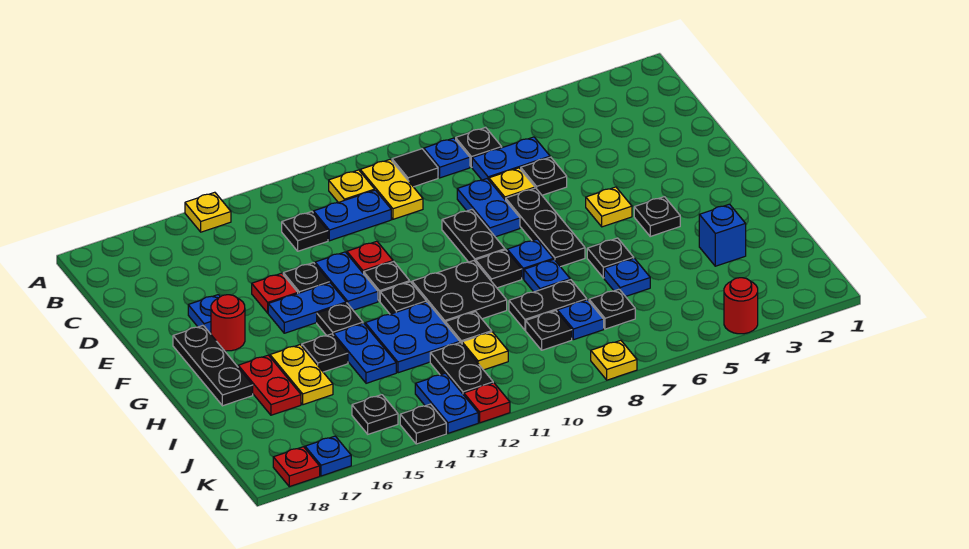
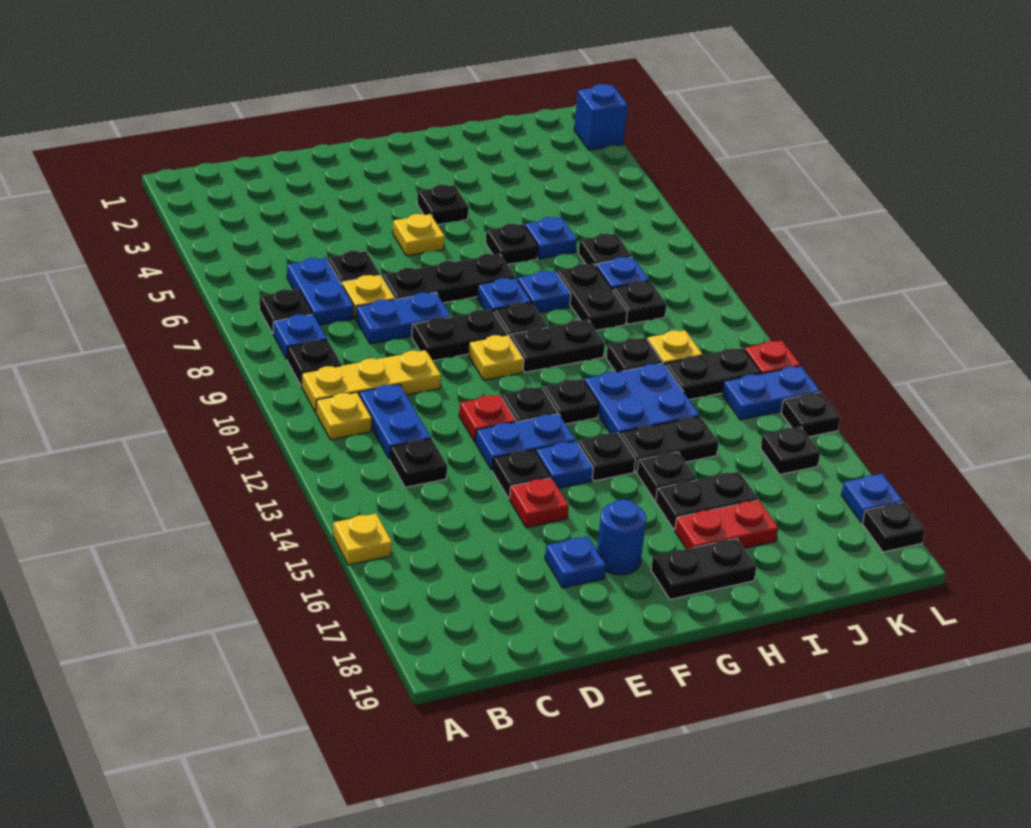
black 1x1 tile [392,149,438,187] -> black 1x1 plate [287,340,342,385]
yellow 1x2 plate [360,159,423,219] -> yellow 1x3 plate [301,350,441,412]
blue 1x2 plate [268,283,346,333] -> blue 1x1 plate [536,441,593,488]
red 1x1 round brick [211,295,245,351] -> blue 1x1 round brick [597,500,646,575]
black 1x3 plate [173,326,253,406] -> black 1x2 plate [651,538,756,599]
black 2x2 plate [412,261,507,323] -> black 1x2 plate [510,320,605,372]
blue 1x2 plate [334,323,396,383] -> black 1x2 plate [620,416,719,472]
yellow 1x2 plate [270,345,333,405] -> black 1x2 plate [656,472,758,530]
blue 1x1 brick [699,204,746,266] -> blue 1x1 brick moved to [574,84,628,150]
red 1x1 round brick [724,278,758,334] -> none
yellow 1x1 plate [591,340,637,380] -> yellow 1x1 plate moved to [468,335,524,380]
red 1x1 plate [273,447,320,487] -> black 1x1 plate [863,502,925,552]

